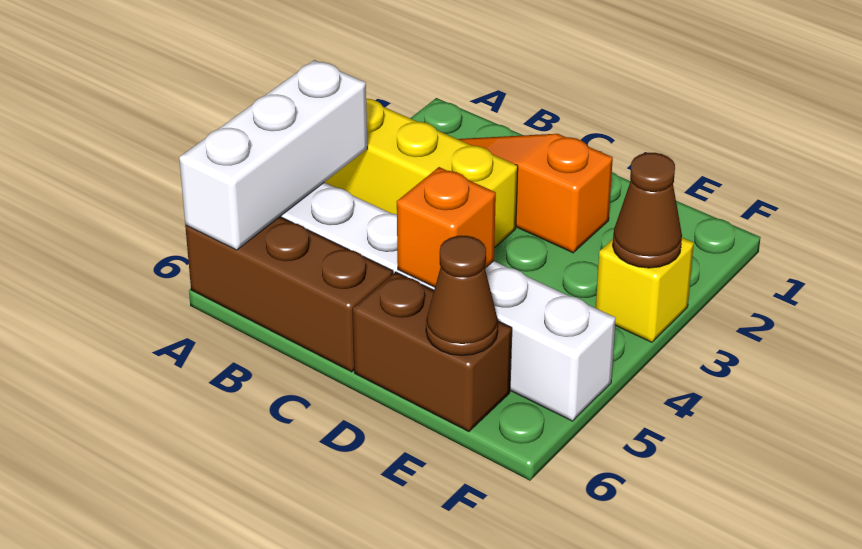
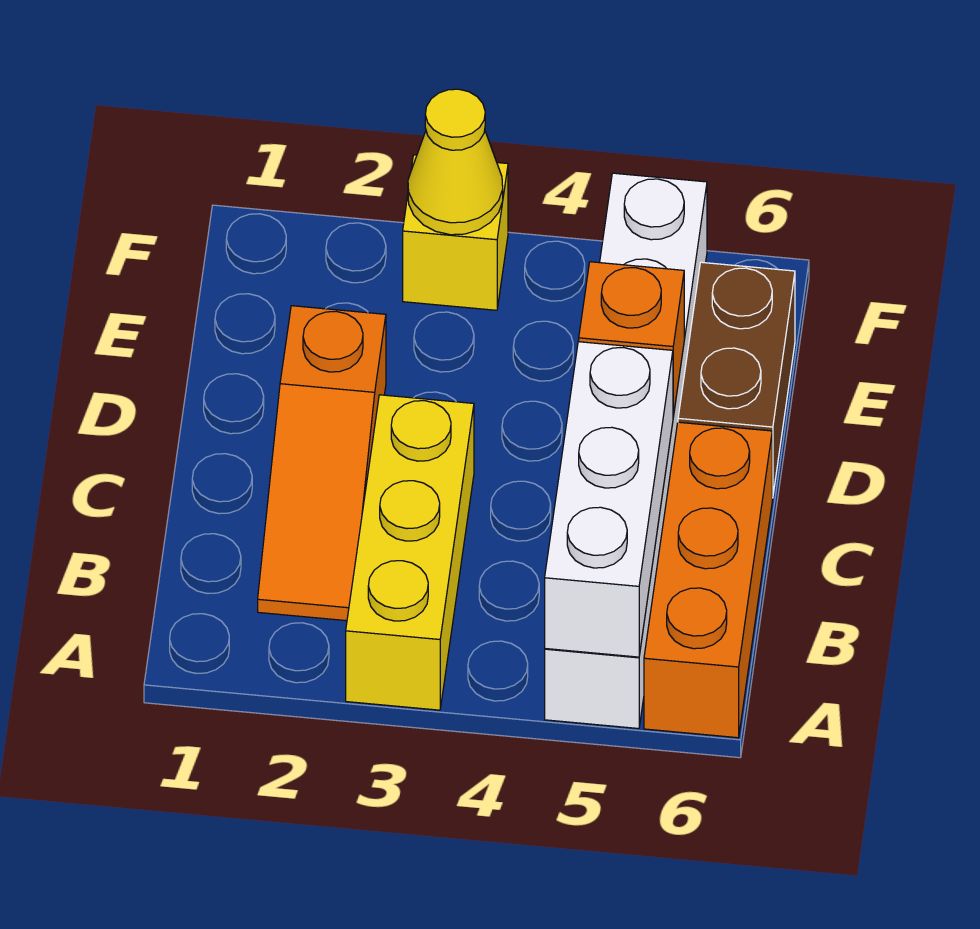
white 1x3 brick [179,60,367,250] -> white 1x3 brick turned to [545,342,673,657]
brown 1x3 brick [185,217,393,372] -> orange 1x3 brick [644,422,772,738]
brown 1x1 cone [426,236,498,355] -> none
brown 1x1 cone [613,153,682,268] -> yellow 1x1 cone [408,89,503,235]

